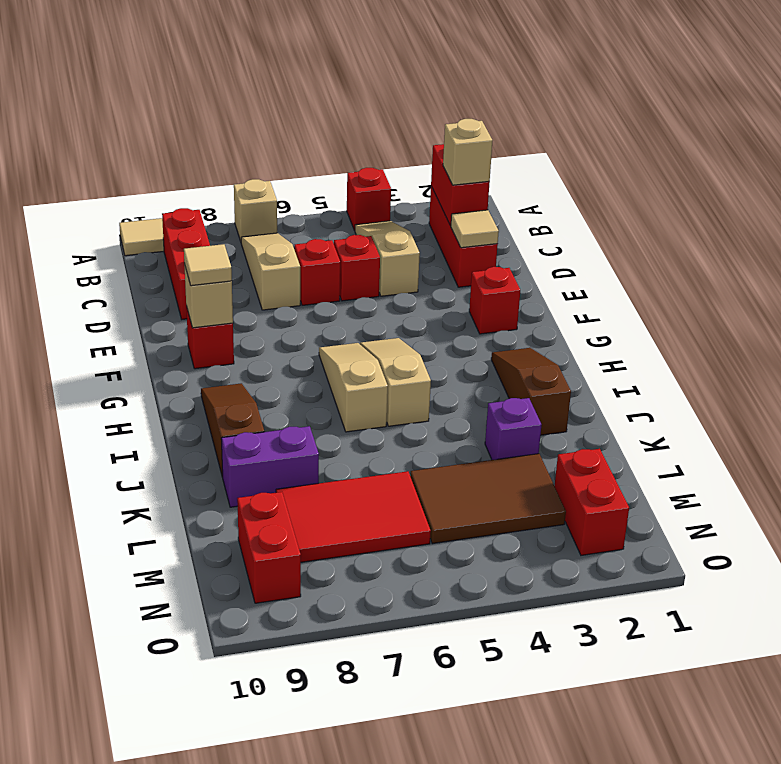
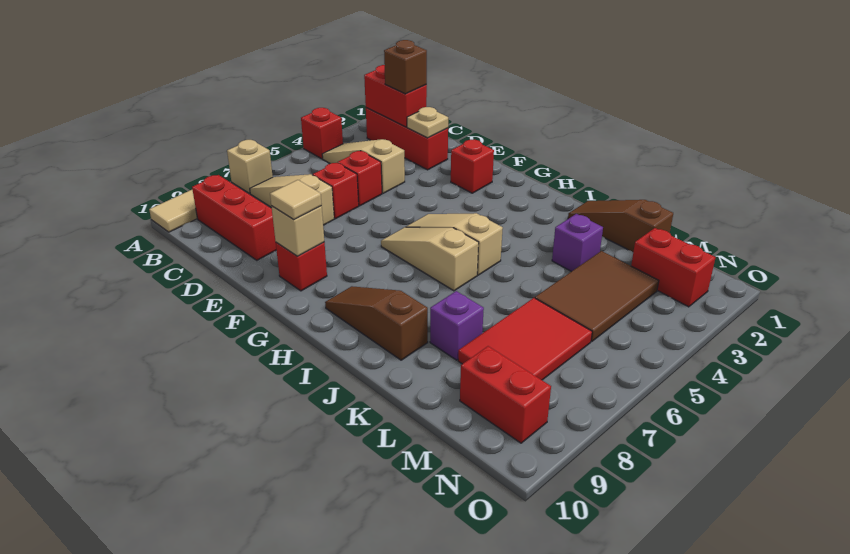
tan 1x1 brick [443,119,493,185] -> brown 1x1 brick [384,40,427,94]
tan 1x1 tile [451,210,499,248] -> tan 1x1 plate [407,107,448,138]
brown 1x3 slope [491,348,571,435] -> brown 1x3 slope moved to [568,200,673,252]
purple 1x2 brick [221,426,319,507] -> purple 1x1 brick [430,291,484,360]

